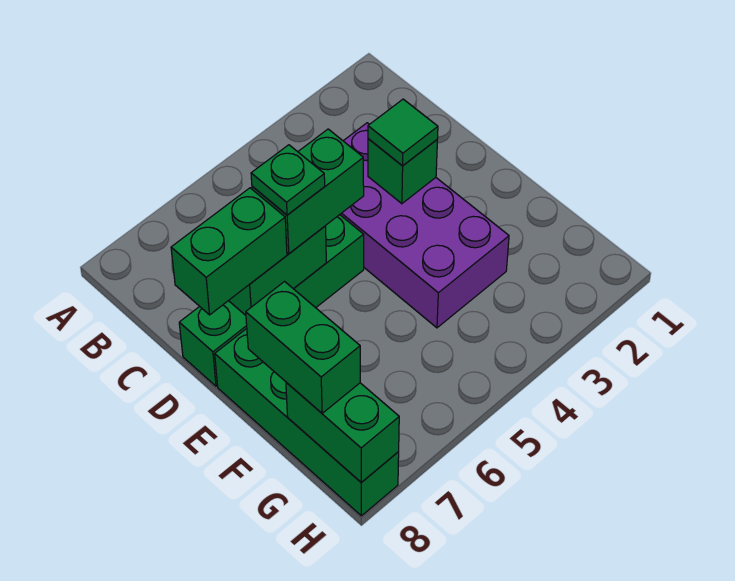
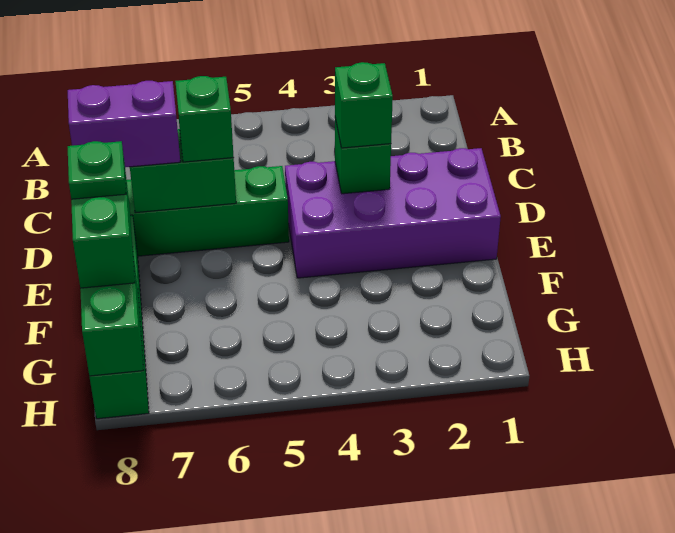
purple 2x4 brick [340,123,509,328] -> purple 2x4 brick turned to [285,148,501,278]
green 1x1 tile [368,99,438,166] -> green 1x1 brick [335,62,393,148]
green 1x2 brick [252,129,364,254] -> green 1x1 brick [175,76,234,162]
green 1x1 plate [251,145,325,215] -> green 1x1 plate moved to [68,141,126,199]
green 1x2 brick [171,188,287,315] -> purple 1x2 brick [68,81,180,167]

